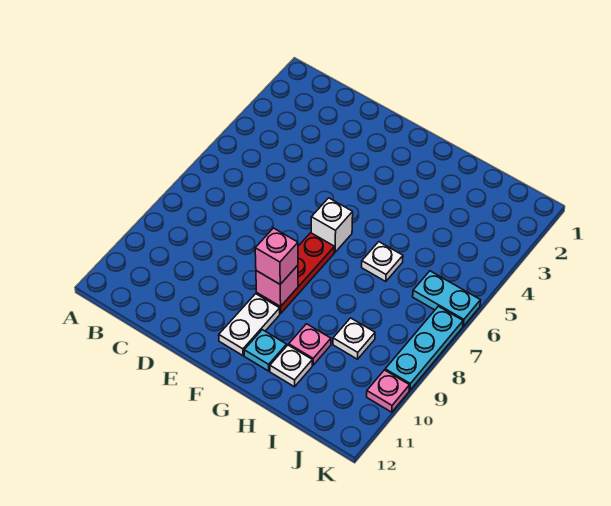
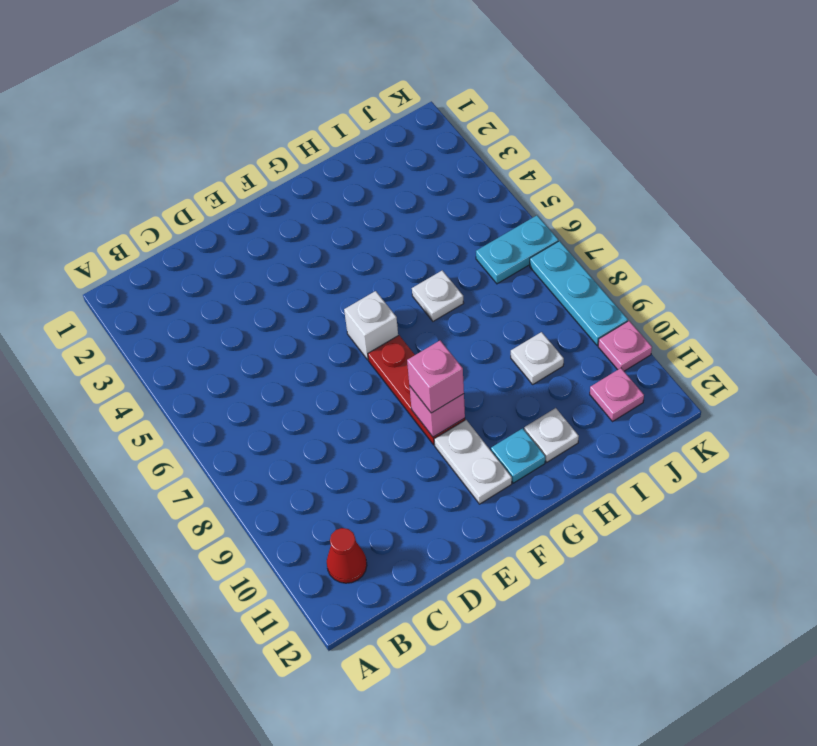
none -> red 1x1 cone [327,528,367,583]
pink 1x1 plate [289,324,331,365] -> pink 1x1 plate moved to [590,368,644,421]

